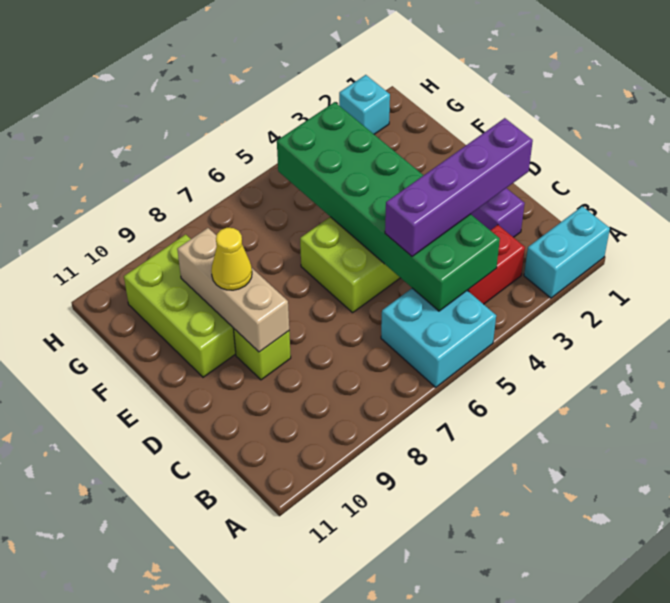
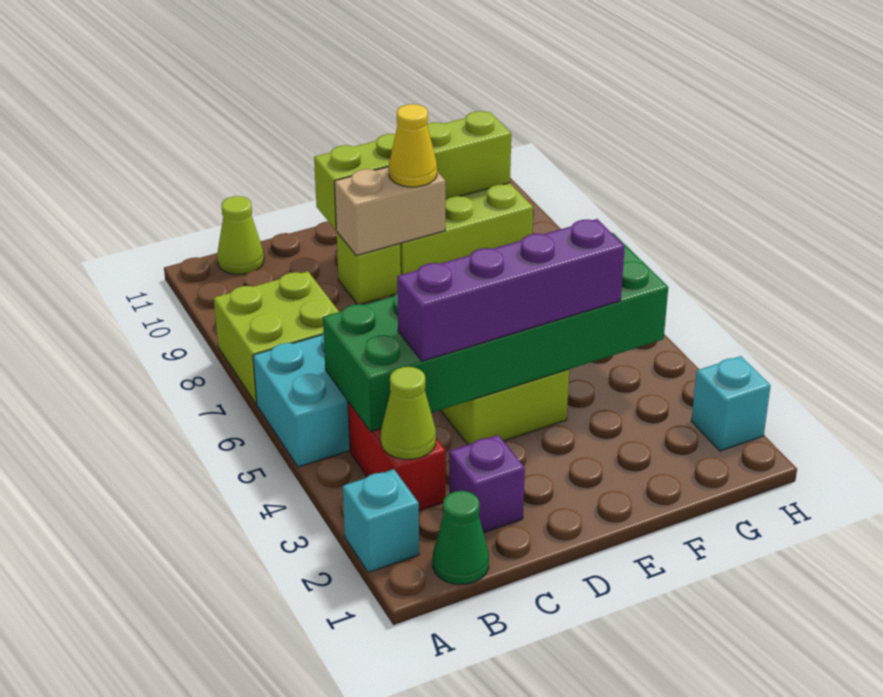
cyan 1x2 brick [524,206,610,298] -> cyan 1x1 brick [343,469,419,572]
none -> lime 2x2 brick [214,271,339,404]
none -> green 1x1 cone [433,491,489,584]
none -> lime 1x1 cone [381,367,436,459]
none -> lime 1x1 cone [217,196,264,274]
purple 1x4 brick [385,118,533,256] -> purple 1x4 brick turned to [397,219,625,361]
tan 1x3 brick [177,228,289,352] -> tan 1x2 brick [334,167,445,256]
none -> lime 1x4 brick [314,111,511,230]

